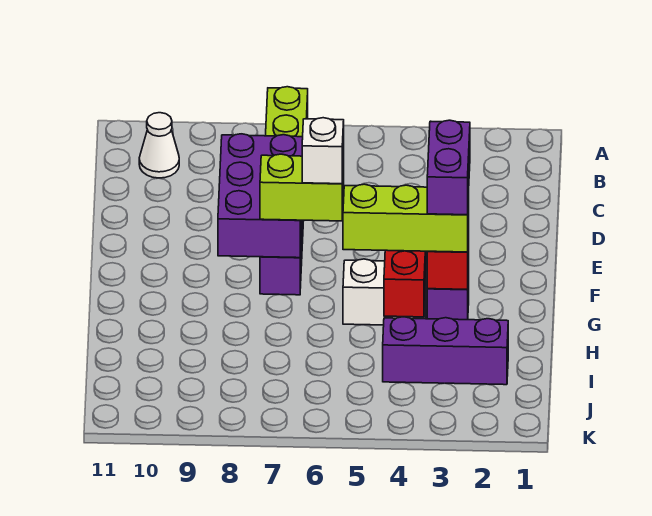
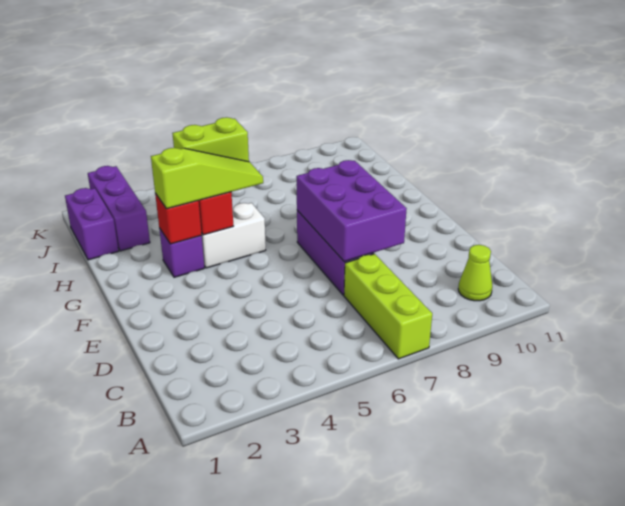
white 1x1 cone [139,113,179,178] -> lime 1x1 cone [458,245,492,301]
purple 1x2 brick [427,120,470,215] -> purple 1x2 brick moved to [65,188,119,260]
lime 1x2 brick [260,154,344,221] -> lime 1x2 brick moved to [172,117,249,162]
white 1x1 brick [302,118,344,184] -> none
lime 1x3 brick [343,184,469,252] -> lime 1x3 slope [151,148,263,209]
purple 1x3 brick [383,317,508,385] -> purple 1x3 brick turned to [88,166,150,251]

